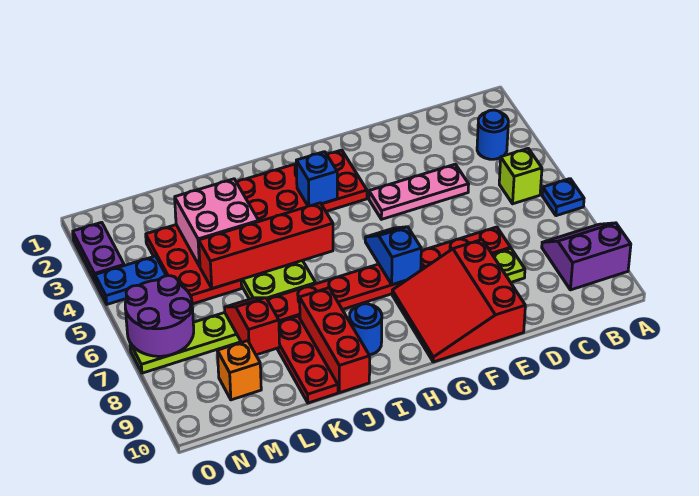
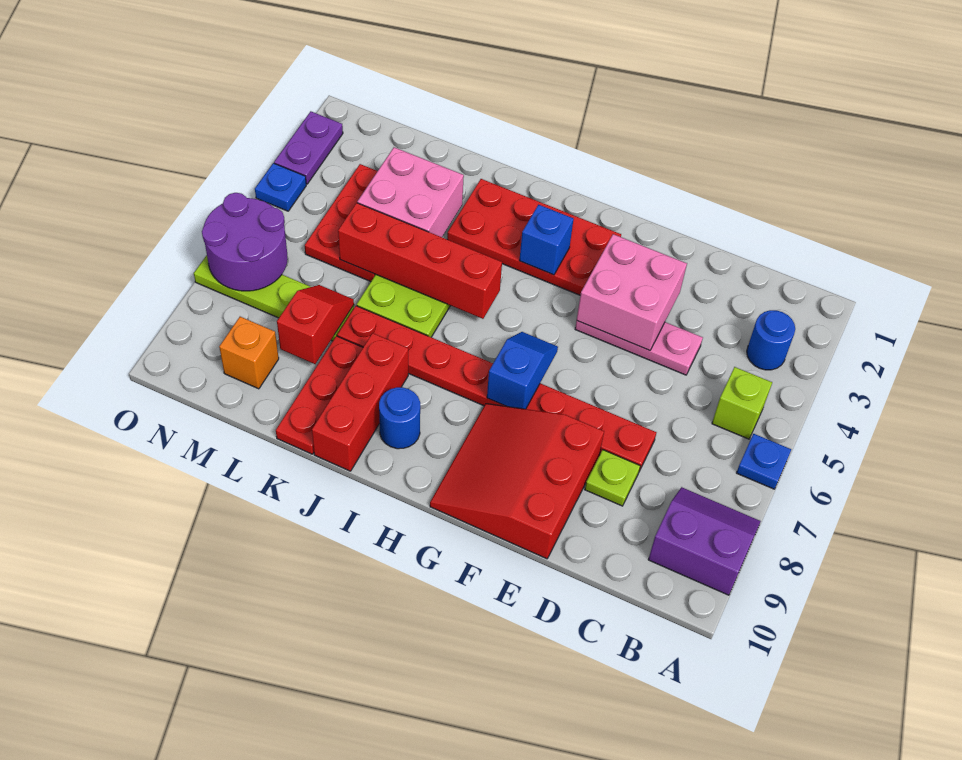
none -> pink 2x2 brick [577,234,687,350]
blue 1x2 plate [95,256,166,304] -> blue 1x1 plate [255,163,306,211]

